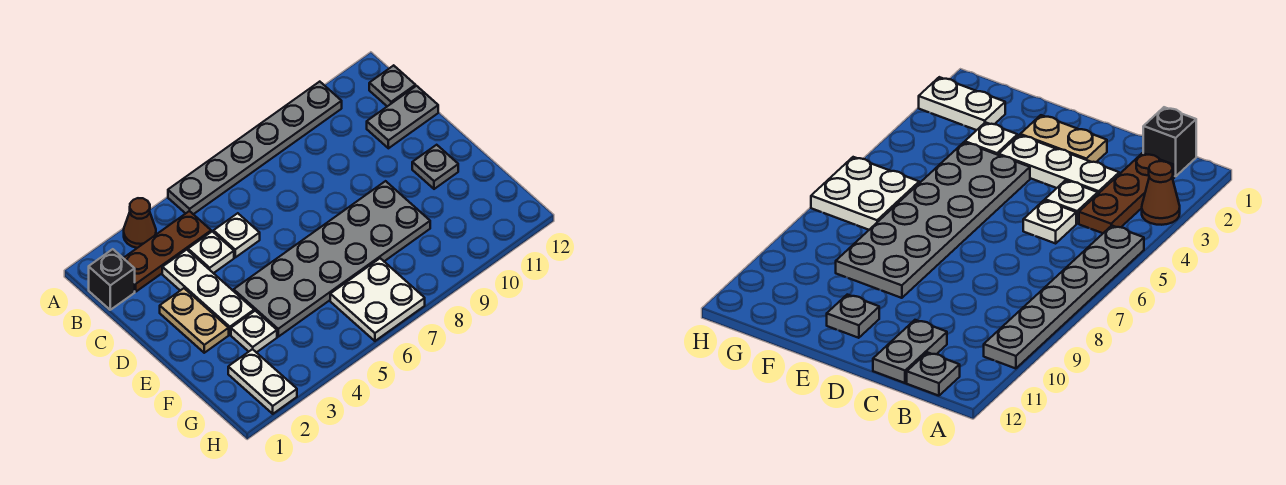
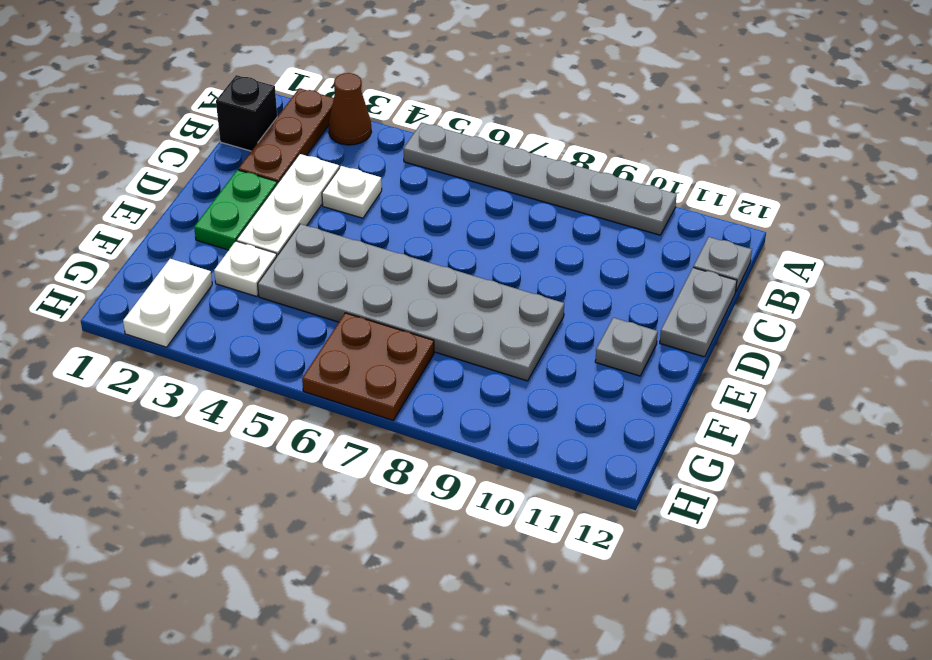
brown 1x3 plate [124,211,211,292] -> brown 1x3 plate turned to [238,88,334,184]
white 1x1 plate [214,213,260,257] -> none
grey 1x2 plate [367,86,438,148] -> grey 1x2 plate turned to [660,268,737,357]
tan 1x2 plate [160,288,229,353] -> green 1x2 plate [194,170,277,250]
white 2x2 plate [330,258,425,341] -> brown 2x2 plate [302,313,434,421]

